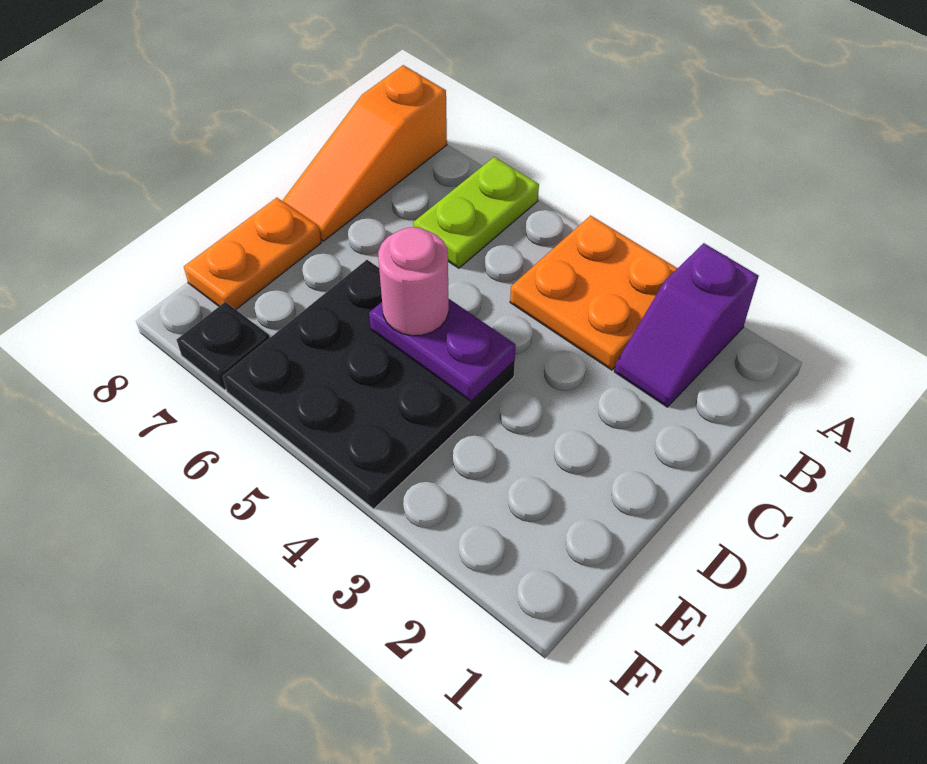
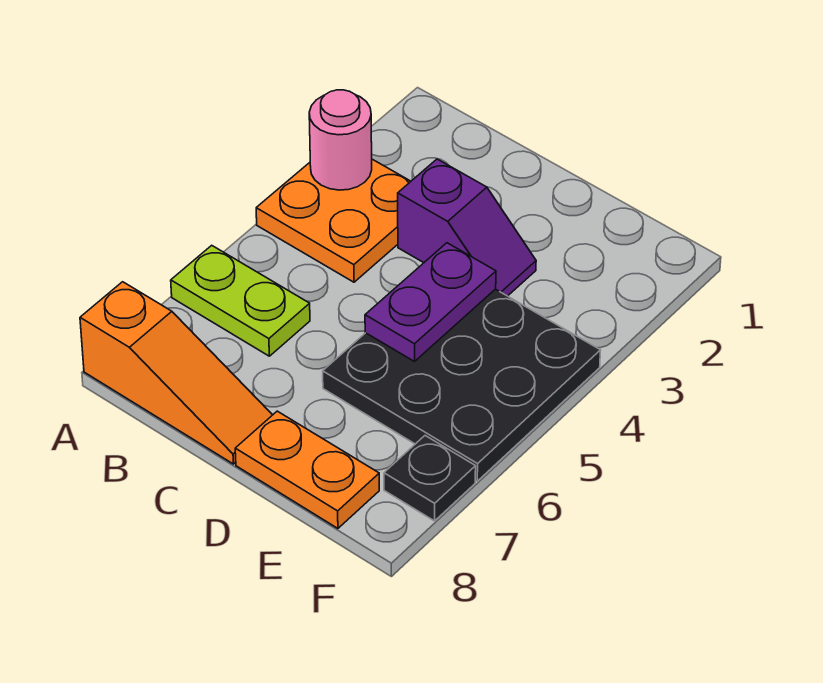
purple 1x2 slope [615,243,759,407] -> purple 1x2 slope moved to [398,159,536,296]
pink 1x1 round brick [378,227,449,336] -> pink 1x1 round brick moved to [309,90,372,190]

